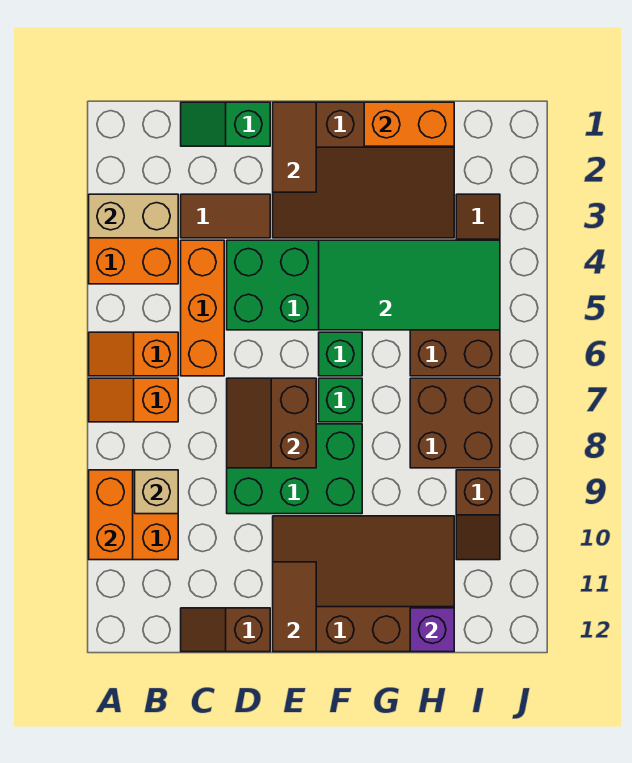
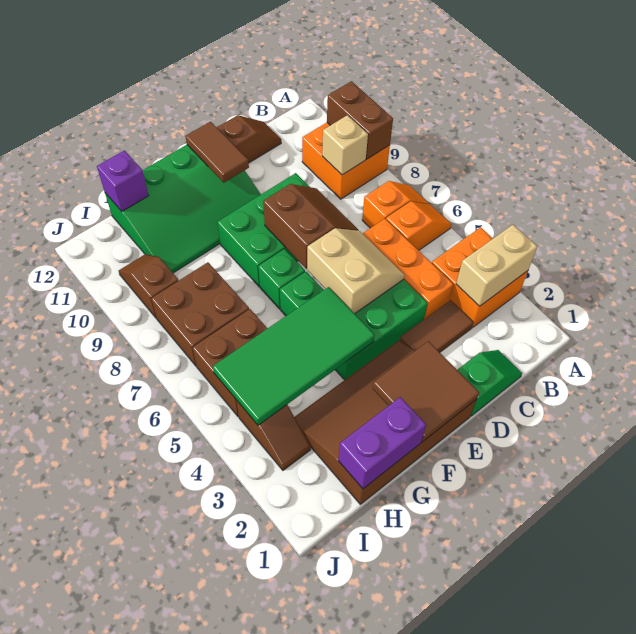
orange 1x2 brick [89,470,133,560] -> brown 1x2 brick [327,81,393,159]
none -> tan 2x2 slope [307,228,405,314]
brown 1x2 tile [273,102,316,192] -> brown 2x2 tile [373,341,479,442]
brown 3x4 slope [273,516,454,652] -> green 3x4 slope [105,145,261,273]
orange 1x2 brick [364,102,454,146] -> purple 1x2 brick [339,397,426,489]

